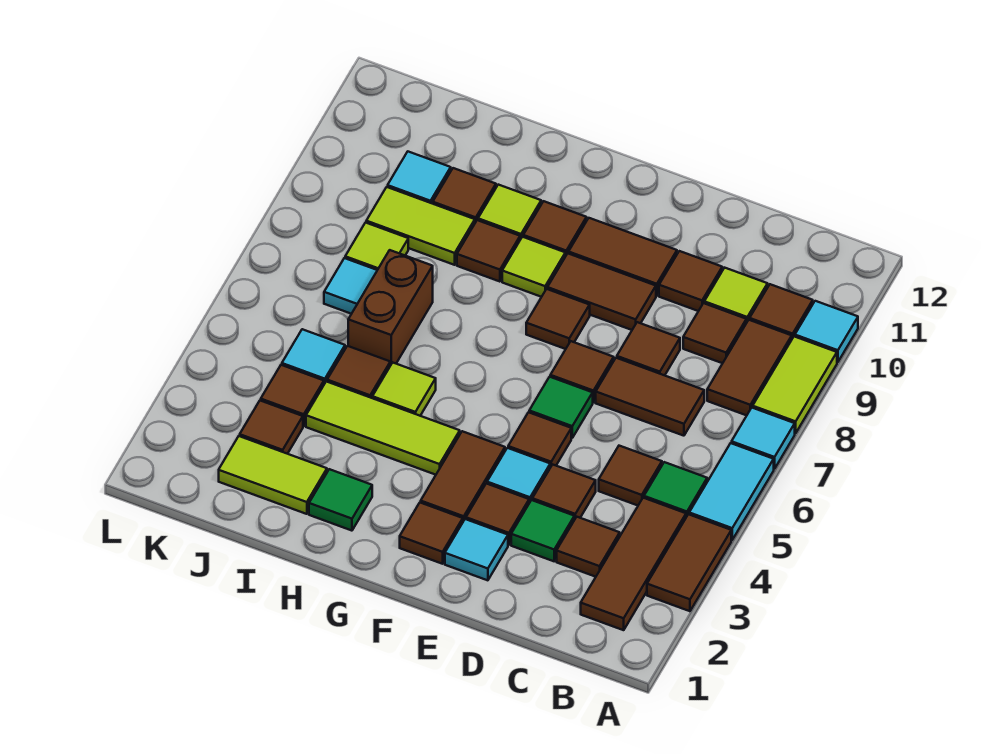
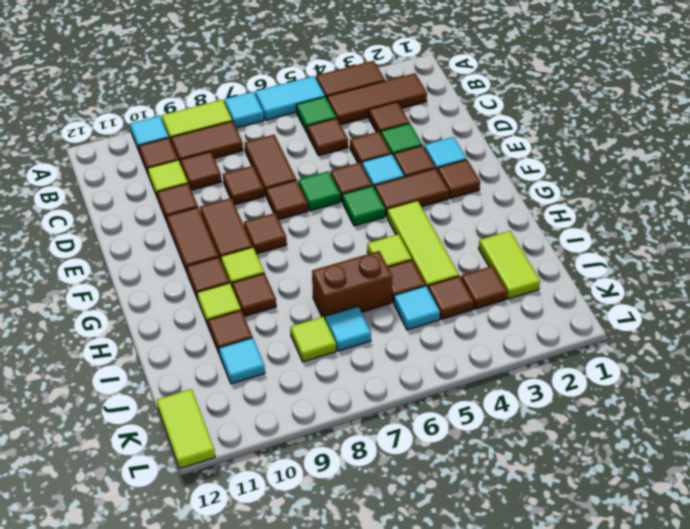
green 1x1 tile [309,469,372,531] -> green 1x1 tile moved to [342,186,385,226]
lime 1x2 tile [366,187,475,265] -> lime 1x2 tile moved to [156,389,215,469]

